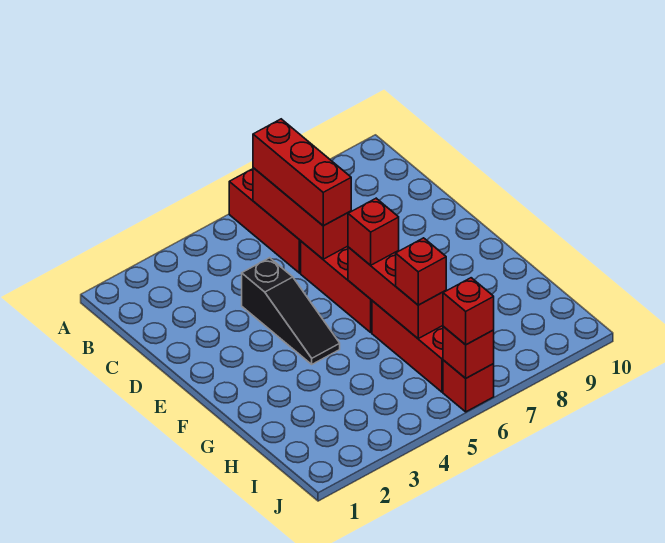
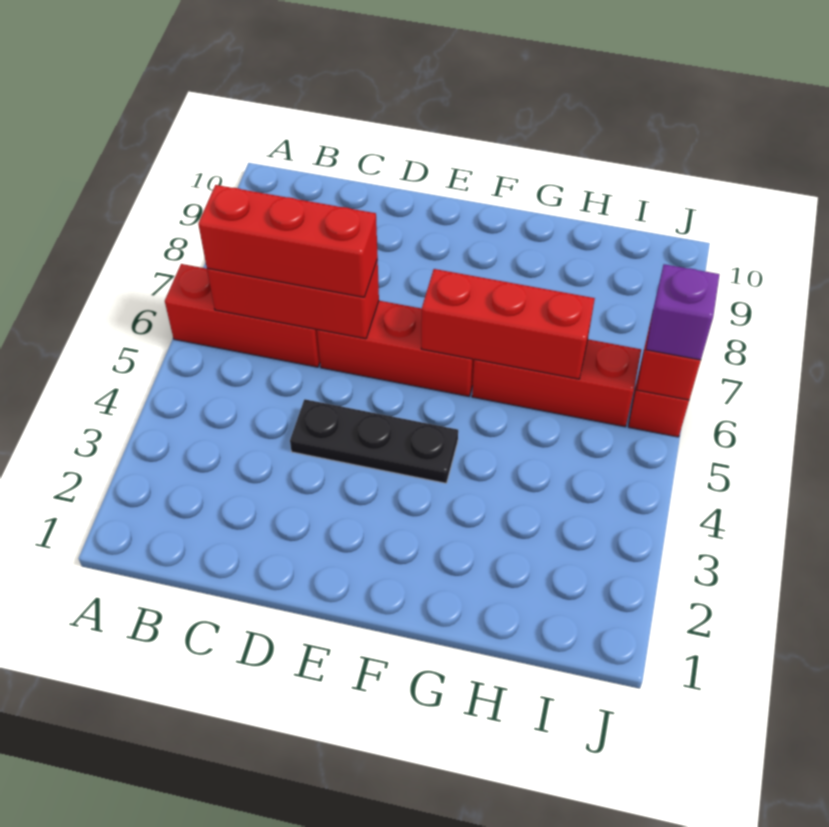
black 1x3 slope [242,258,340,364] -> black 1x3 plate [290,399,458,483]
red 1x1 brick [348,198,399,265] -> none
red 1x1 brick [396,238,446,305] -> none
red 1x1 brick [443,278,494,345] -> purple 1x1 brick [646,264,720,360]

